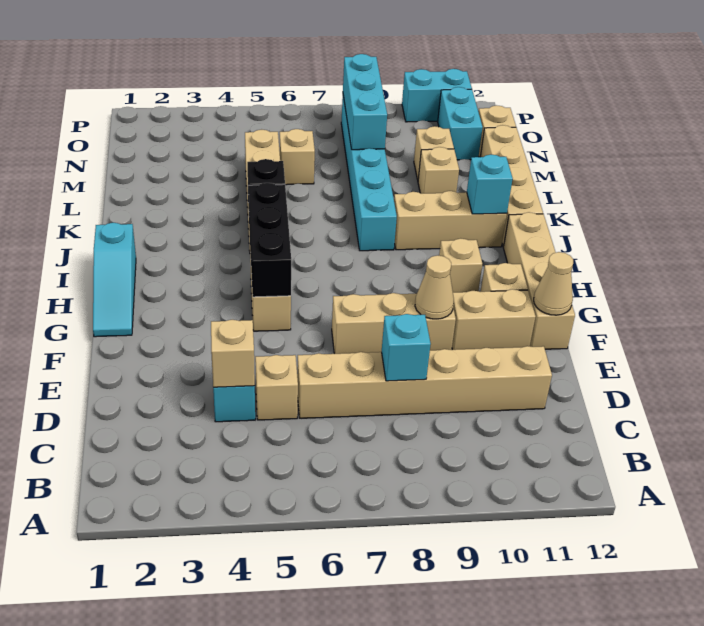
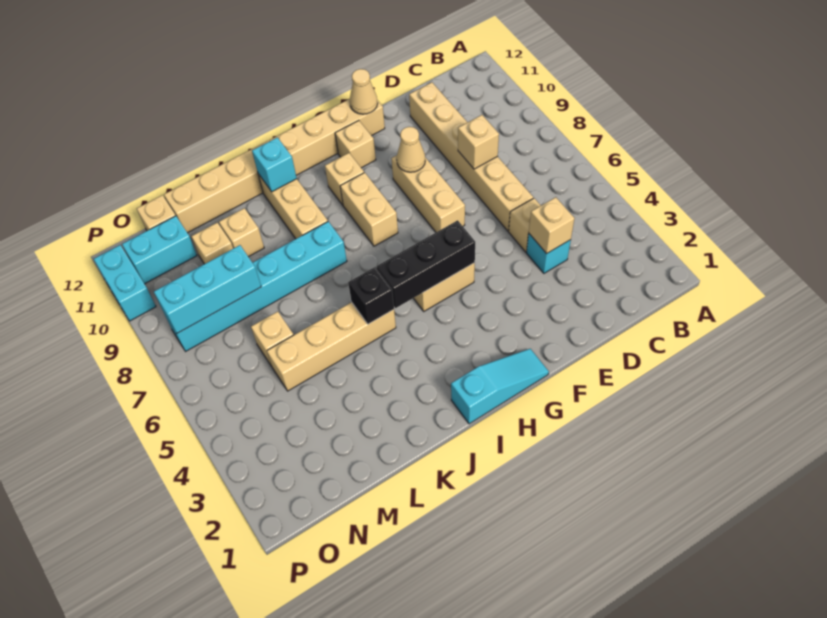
cyan 1x1 brick [382,314,431,381] -> tan 1x1 brick [458,115,499,169]
tan 1x2 brick [452,289,536,350] -> tan 1x2 brick moved to [340,173,398,246]

